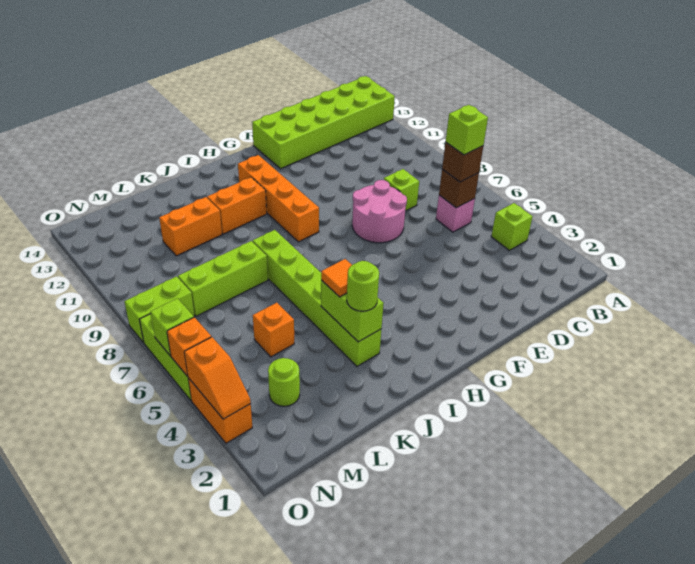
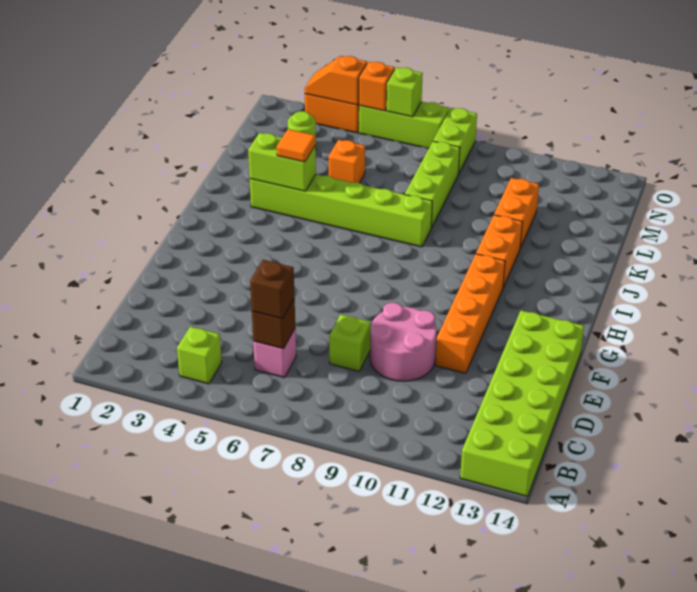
lime 1x1 brick [446,105,488,155] -> none
pink 2x2 round brick [352,180,407,243] -> pink 2x2 round brick moved to [370,303,437,381]
orange 1x4 brick [238,155,319,242] -> orange 1x4 brick turned to [436,254,505,373]
lime 1x1 round brick [347,261,379,311] -> none

